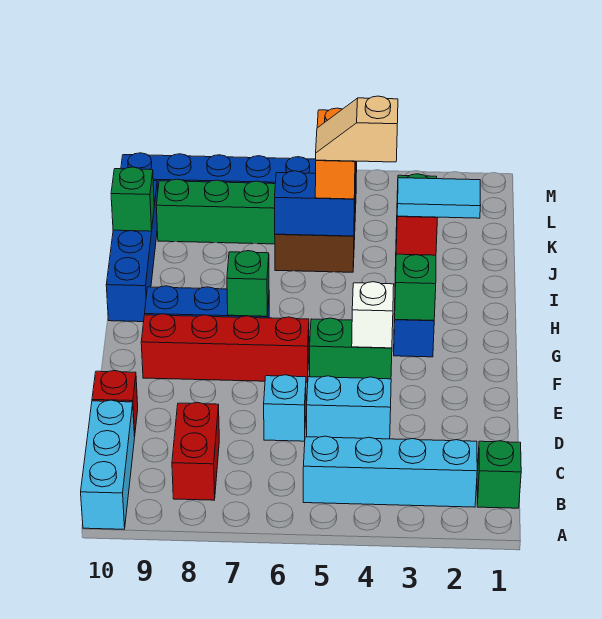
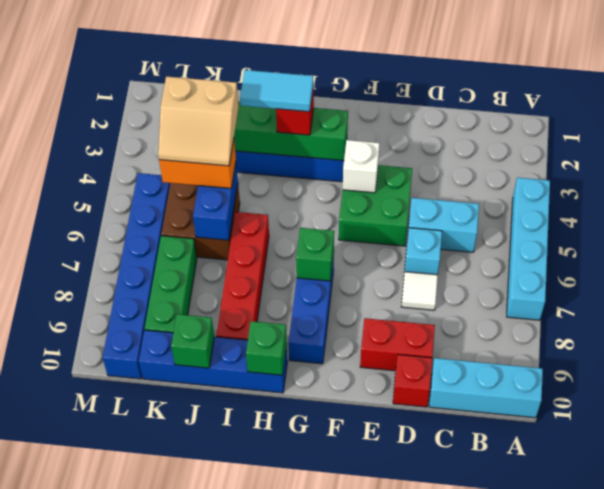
green 1x1 brick [477,441,521,508] -> green 1x1 brick moved to [246,321,287,375]
cyan 1x4 brick [303,436,477,507] -> cyan 1x4 brick moved to [507,178,550,320]
red 1x2 brick [172,402,219,500] -> red 1x2 brick moved to [360,318,435,371]
cyan 1x2 brick [307,376,391,439] -> cyan 1x2 brick turned to [408,198,479,252]
none -> white 1x1 tile [401,272,438,310]
green 1x2 brick [310,318,392,379] -> green 2x2 brick [339,165,412,246]
red 1x4 brick [141,314,309,382] -> red 1x4 brick moved to [216,212,269,340]
cyan 1x2 tile [397,178,481,218] -> cyan 1x2 tile turned to [240,70,314,112]
tan 1x2 slope [316,96,398,162] -> tan 2x2 slope [158,76,239,166]

